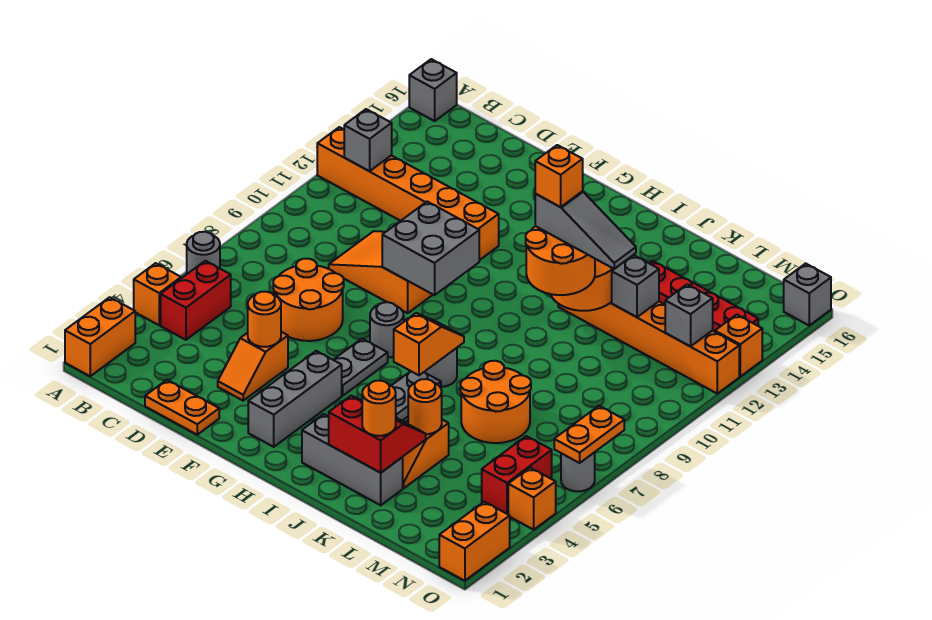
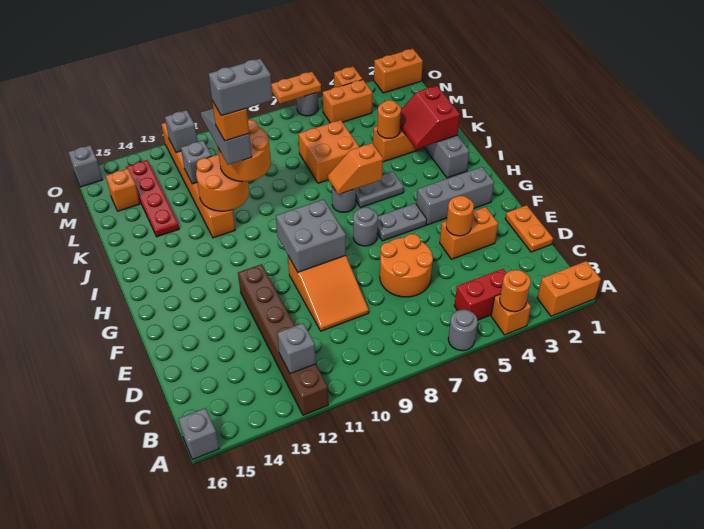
orange 1x6 brick [317,127,499,260] -> brown 1x6 brick [238,264,328,415]
orange 1x2 slope [218,332,288,401] -> orange 1x2 brick [440,207,498,259]
none -> grey 1x2 brick [209,59,273,116]
orange 1x1 round brick [362,381,396,436] -> orange 1x1 round brick moved to [500,270,531,312]
orange 2x2 round brick [460,361,531,443] -> orange 2x2 brick [298,120,359,183]
red 1x2 brick [482,436,552,514] -> orange 1x2 brick [323,80,372,123]
orange 1x1 brick [715,315,762,376] -> orange 1x1 brick moved to [106,169,140,211]

